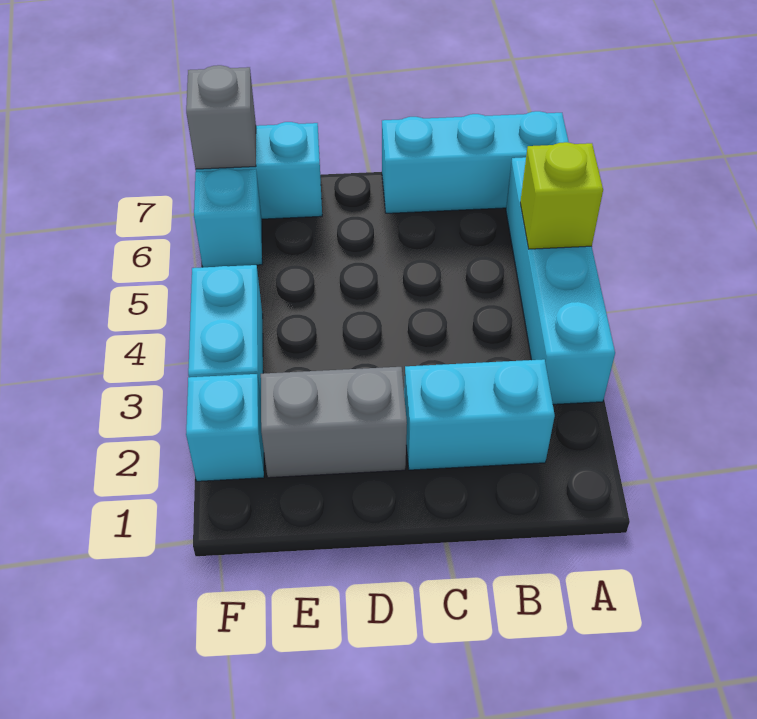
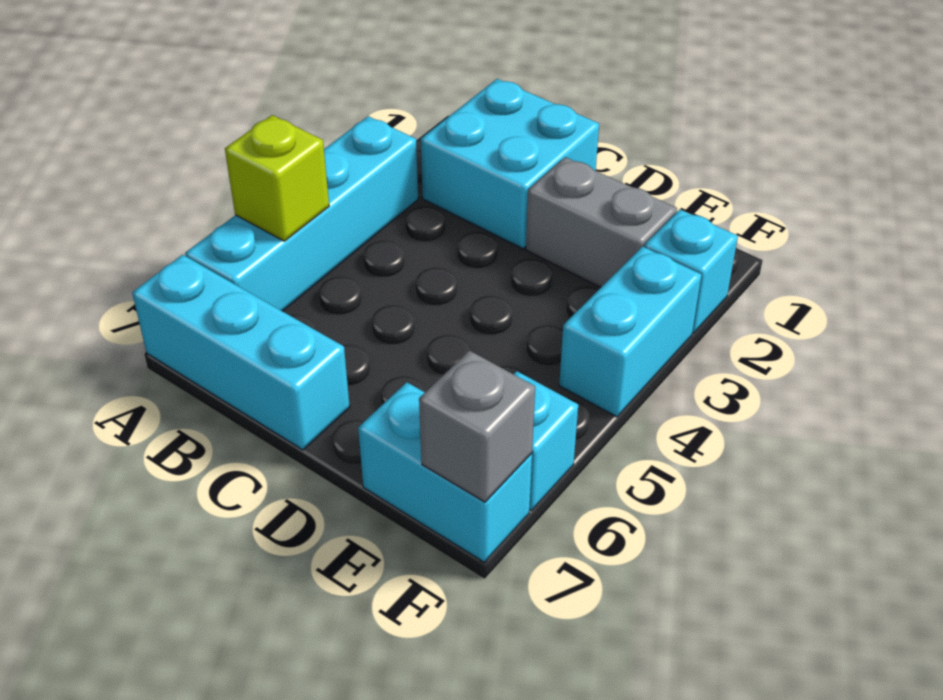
cyan 1x2 brick [404,359,555,470] -> cyan 2x2 brick [421,79,599,249]

